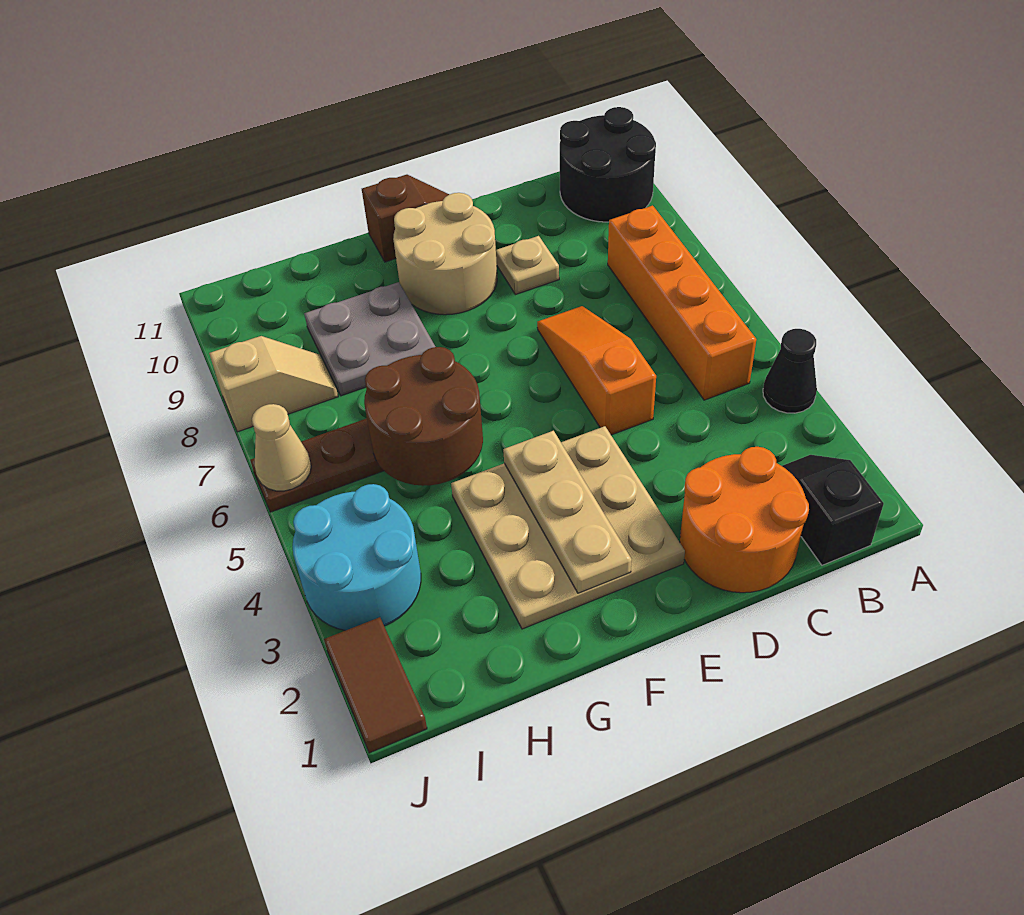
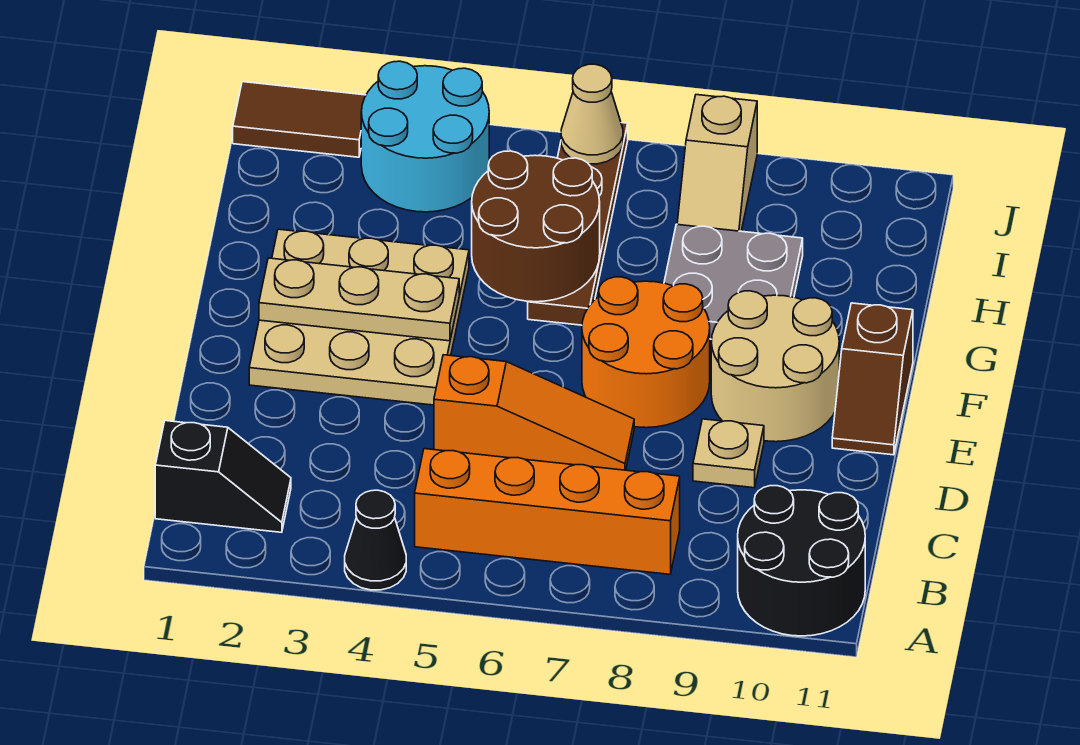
orange 2x2 round brick [680,447,809,593] -> orange 2x2 round brick moved to [582,277,710,428]

